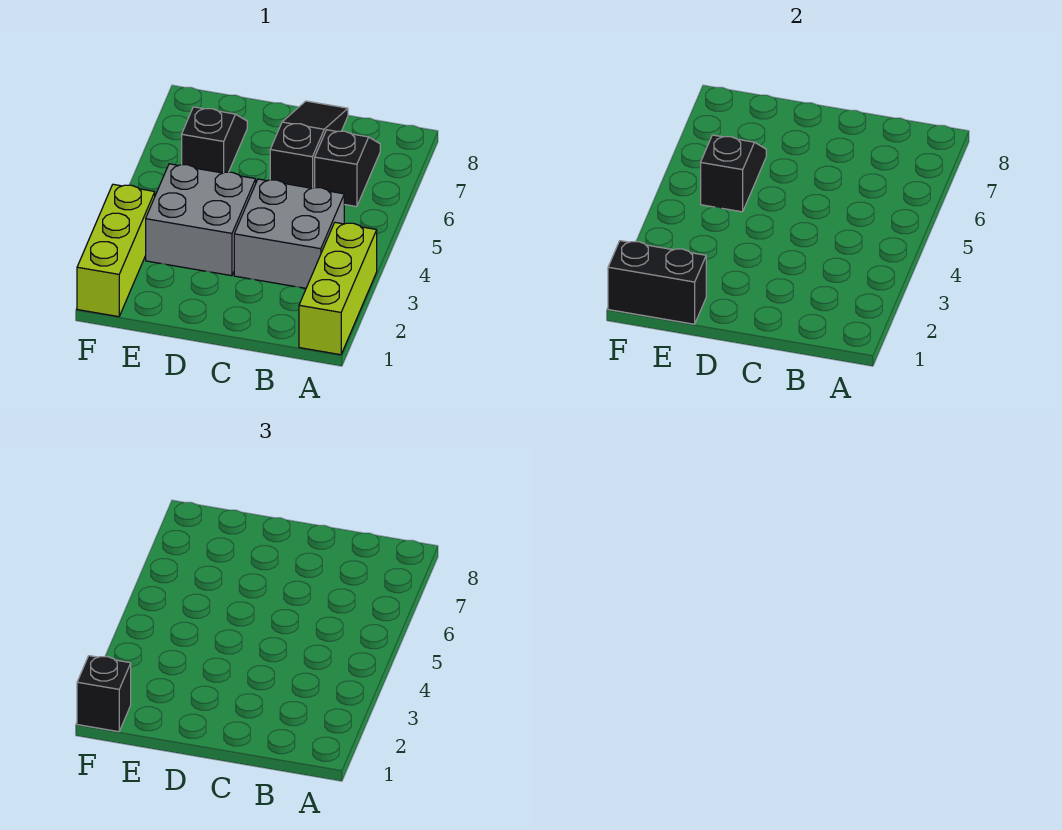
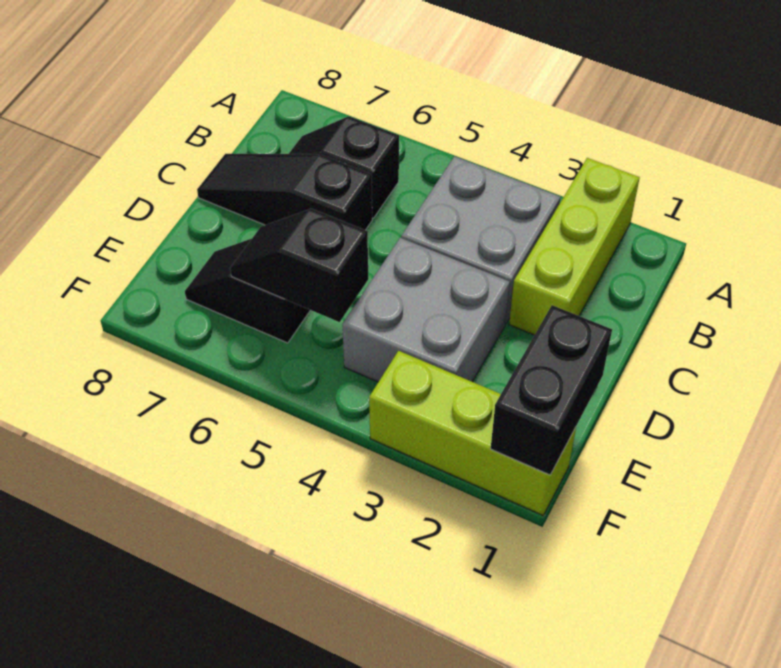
lime 1x3 brick [299,222,377,355] -> lime 1x3 brick turned to [509,158,640,335]
black 1x1 brick [77,656,131,732] -> none

